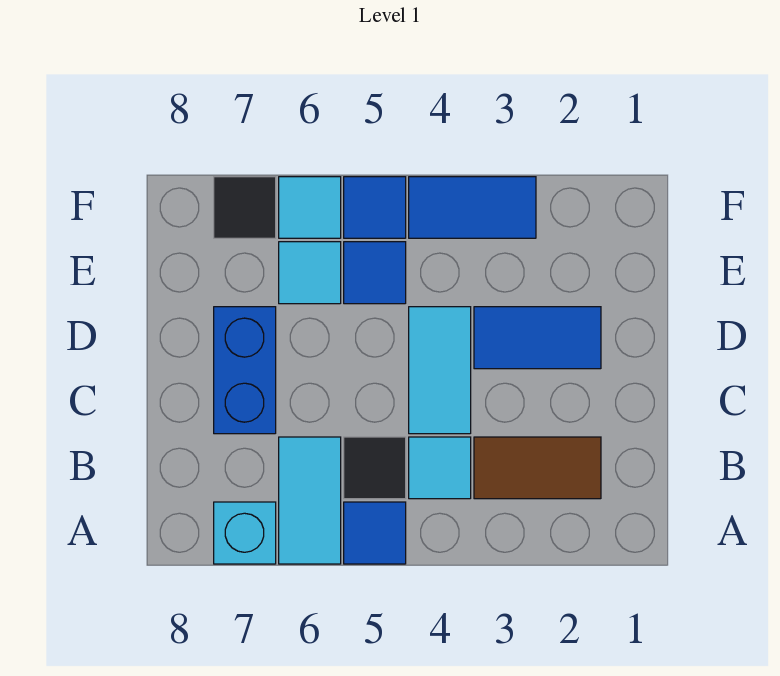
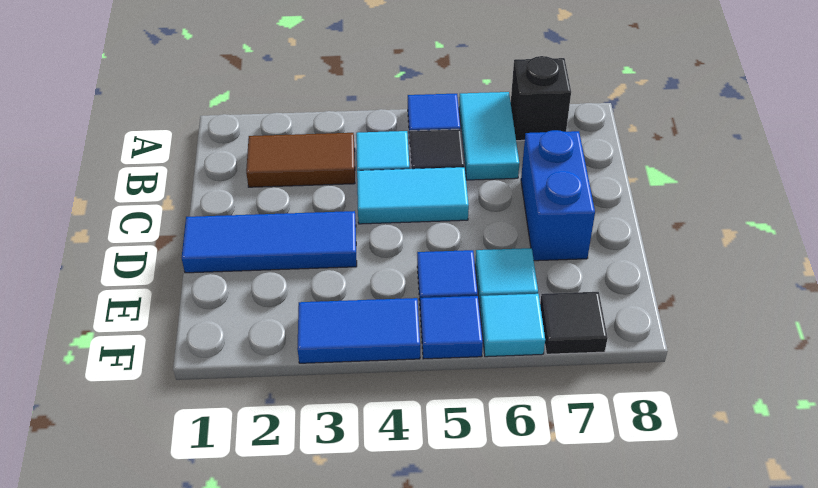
cyan 1x1 brick [214,502,276,564] -> black 1x1 brick [511,56,571,141]
cyan 1x2 tile [409,307,471,434] -> cyan 1x2 tile turned to [357,167,469,224]
blue 1x2 tile [474,307,601,369] -> blue 1x3 tile [182,211,357,273]

